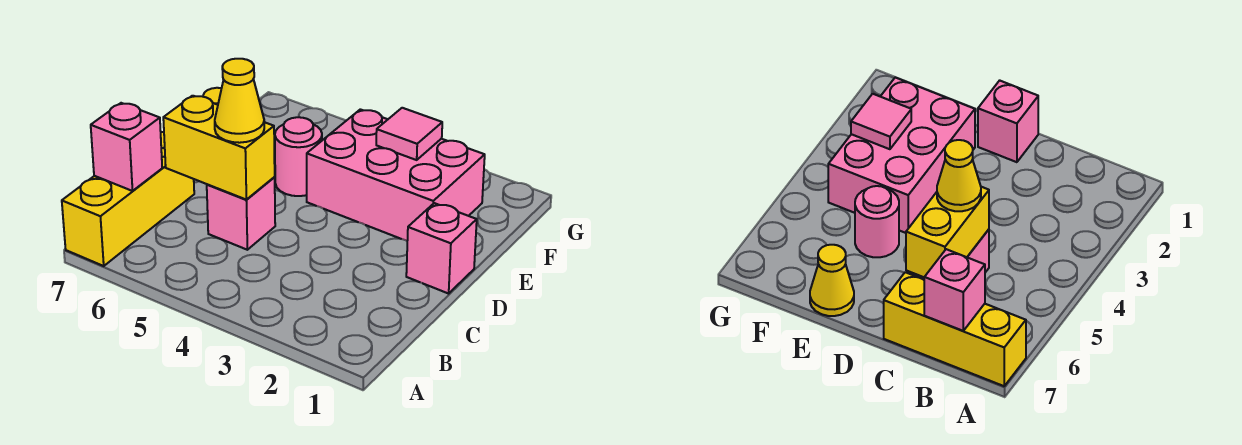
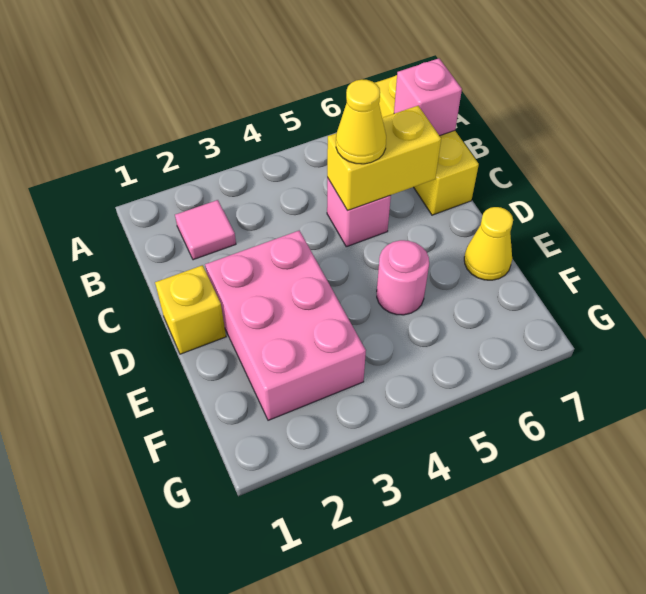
pink 1x1 brick [406,203,477,294] -> yellow 1x1 brick [155,265,226,354]
pink 2x3 brick [307,109,485,241] -> pink 2x3 brick turned to [205,230,366,420]
pink 1x1 tile [376,108,442,160] -> pink 1x1 tile moved to [175,200,236,260]

